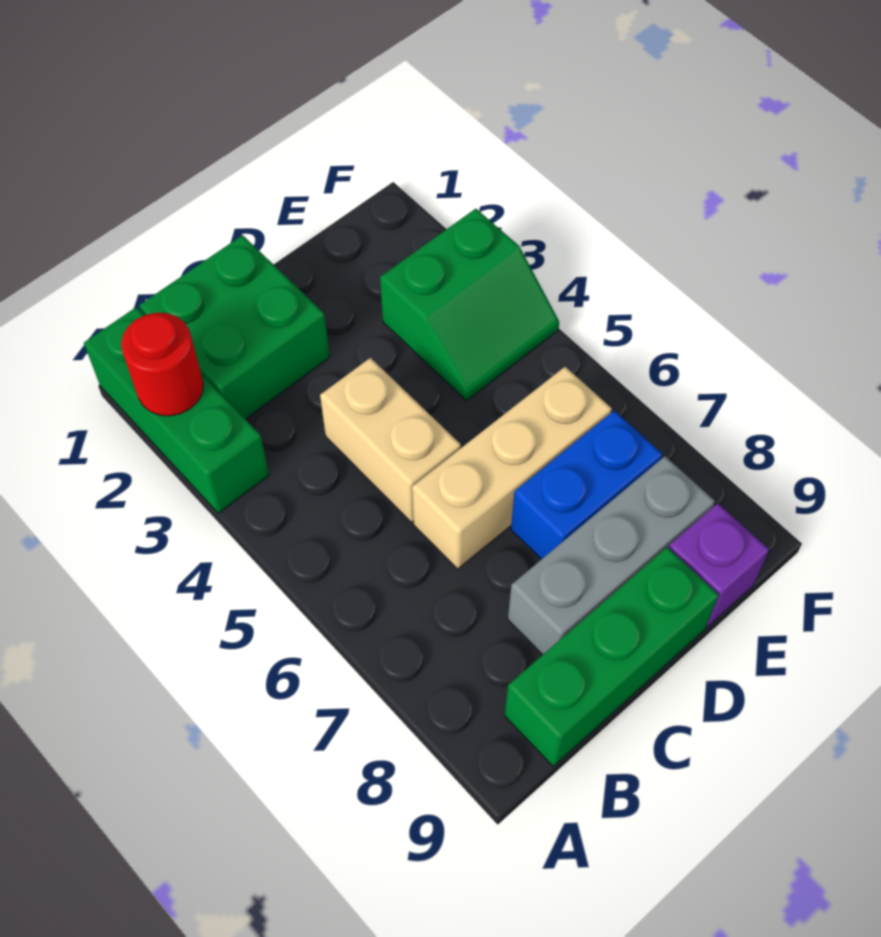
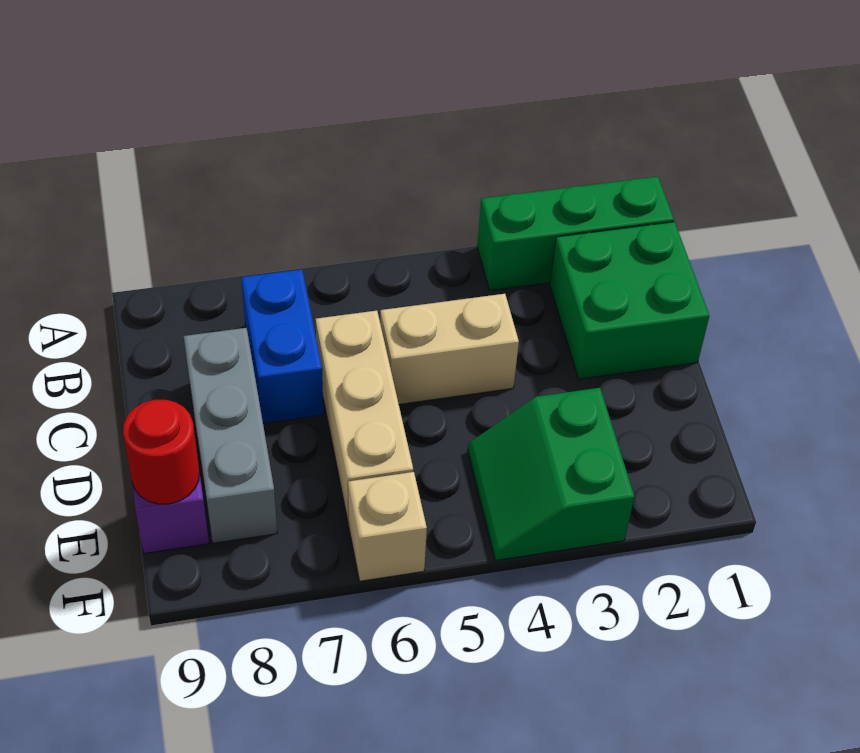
red 1x1 round brick [121,313,204,416] -> red 1x1 round brick moved to [123,400,199,504]
green 1x3 brick [505,547,719,766] -> none
blue 1x2 brick [511,411,662,559] -> blue 1x2 brick moved to [241,269,323,423]
none -> tan 1x1 brick [348,472,427,581]

